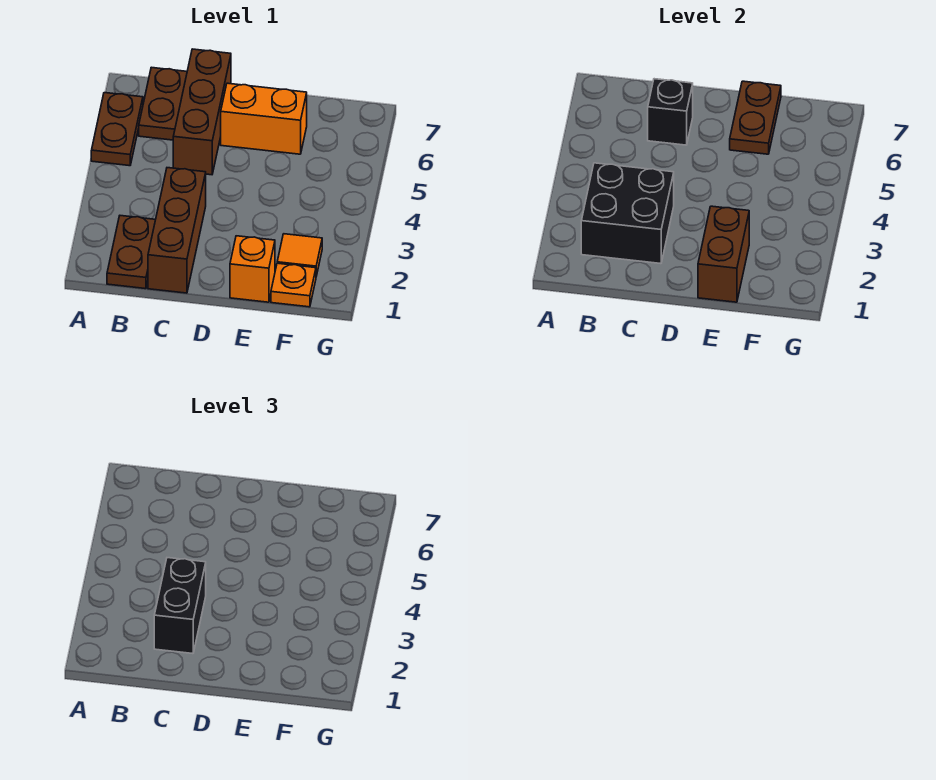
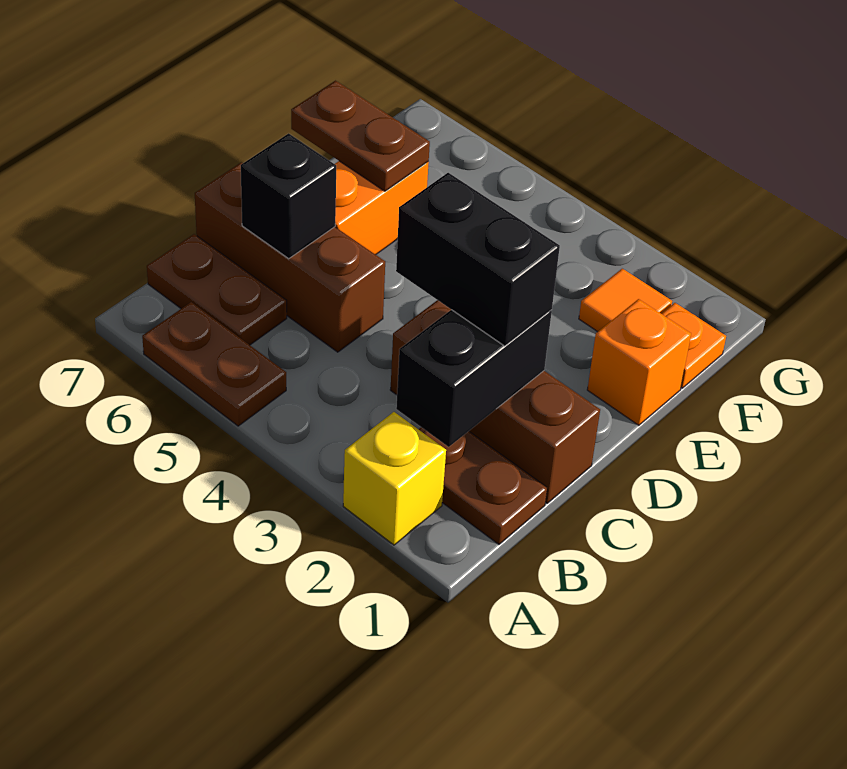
none -> yellow 1x1 brick [343,412,446,545]
black 2x2 brick [581,163,674,264] -> black 1x2 brick [396,310,552,447]
brown 1x2 brick [698,206,749,302] -> none

